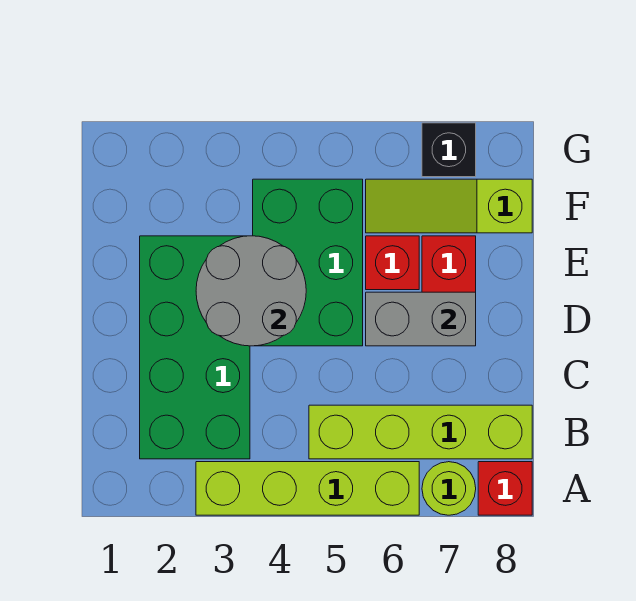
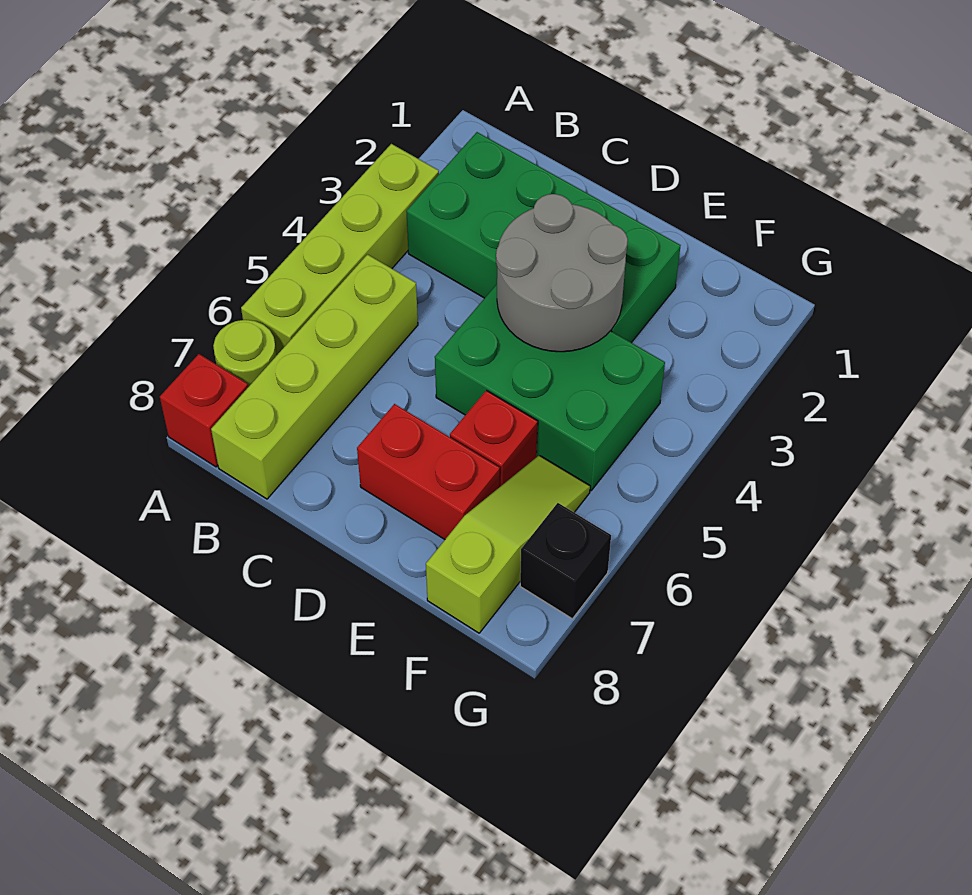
grey 1x2 brick [366,292,476,346] -> none

